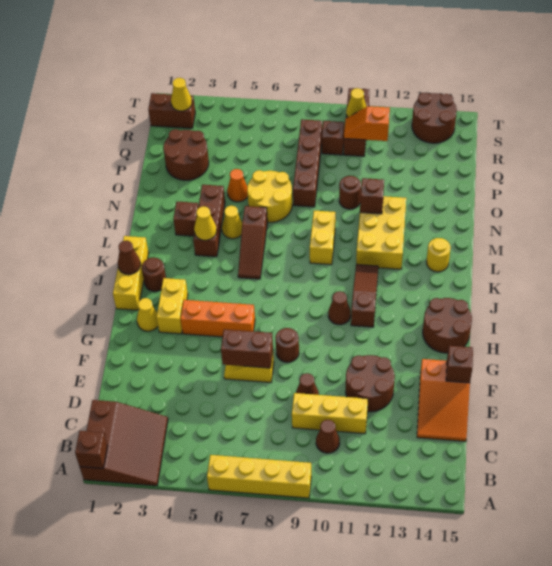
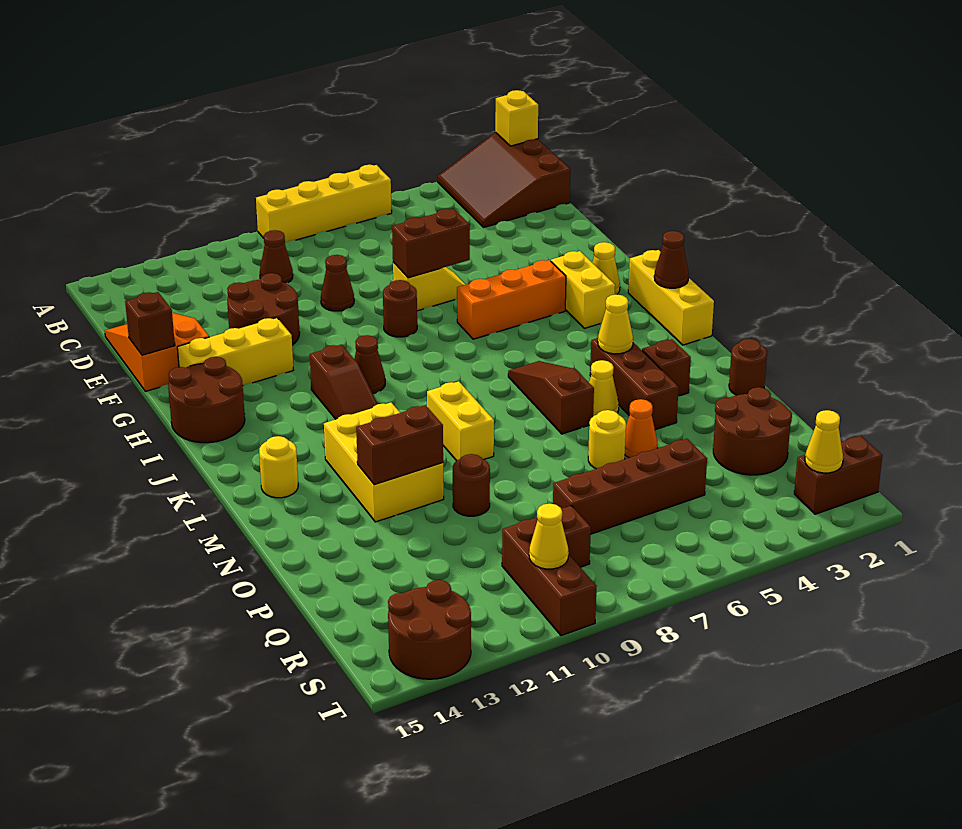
brown 1x1 brick [75,431,107,468] -> yellow 1x1 brick [495,90,538,146]
yellow 1x3 brick [292,393,368,434] -> yellow 1x3 brick moved to [177,318,293,386]
brown 1x1 round brick [142,258,166,291] -> brown 1x1 round brick moved to [729,339,767,395]
yellow 2x2 round brick [247,170,292,222] -> yellow 1x1 round brick [588,410,626,469]
brown 1x1 brick [360,178,384,214] -> brown 1x2 brick [356,405,443,485]
brown 1x4 brick [293,119,322,207] -> brown 1x4 brick turned to [553,439,707,534]
orange 1x2 slope [344,106,390,141] -> none

